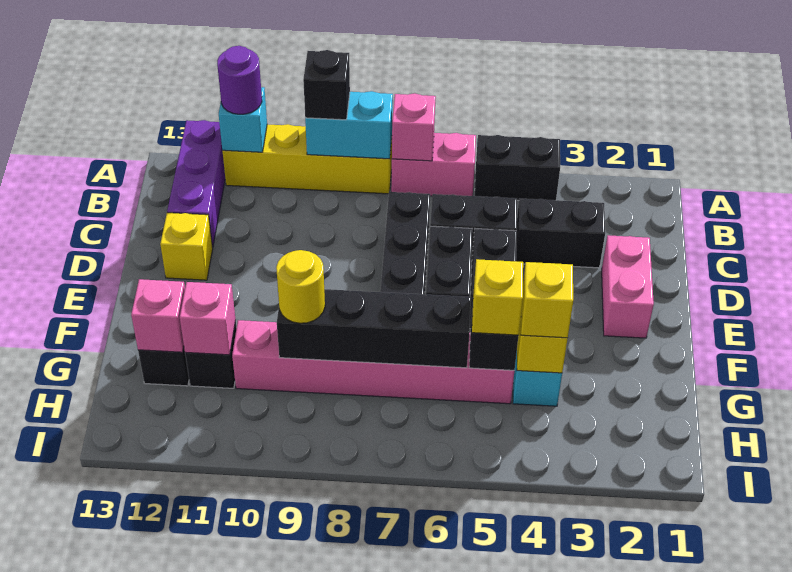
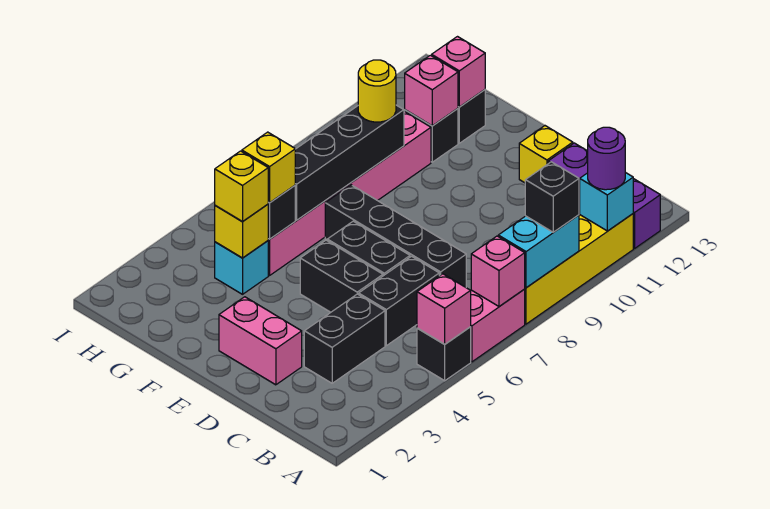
black 1x2 brick [475,135,560,200] -> black 1x1 brick [417,327,471,381]
none -> pink 1x1 brick [417,274,471,344]

